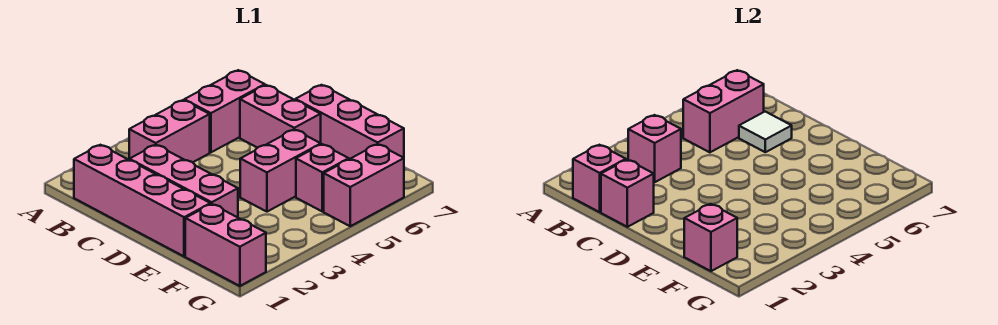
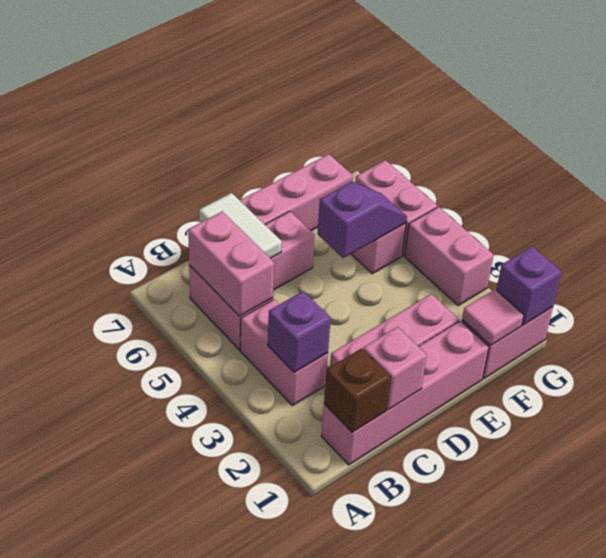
pink 1x1 brick [573,145,626,212] -> brown 1x1 brick [324,348,391,432]
pink 1x1 brick [628,115,681,182] -> purple 1x1 brick [268,291,331,373]
white 1x1 tile [739,112,792,152] -> white 1x2 tile [199,193,282,258]
pink 1x2 brick [240,129,321,212] -> pink 1x2 brick moved to [405,207,494,306]
none -> purple 1x2 slope [318,182,407,258]
pink 1x1 brick [684,204,737,271] -> pink 1x1 tile [462,290,524,345]
none -> purple 1x1 brick [496,247,562,325]

